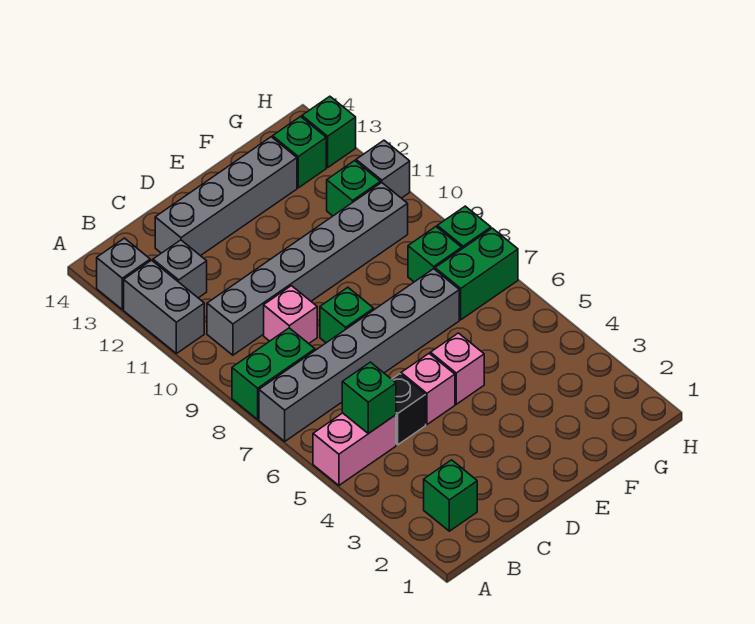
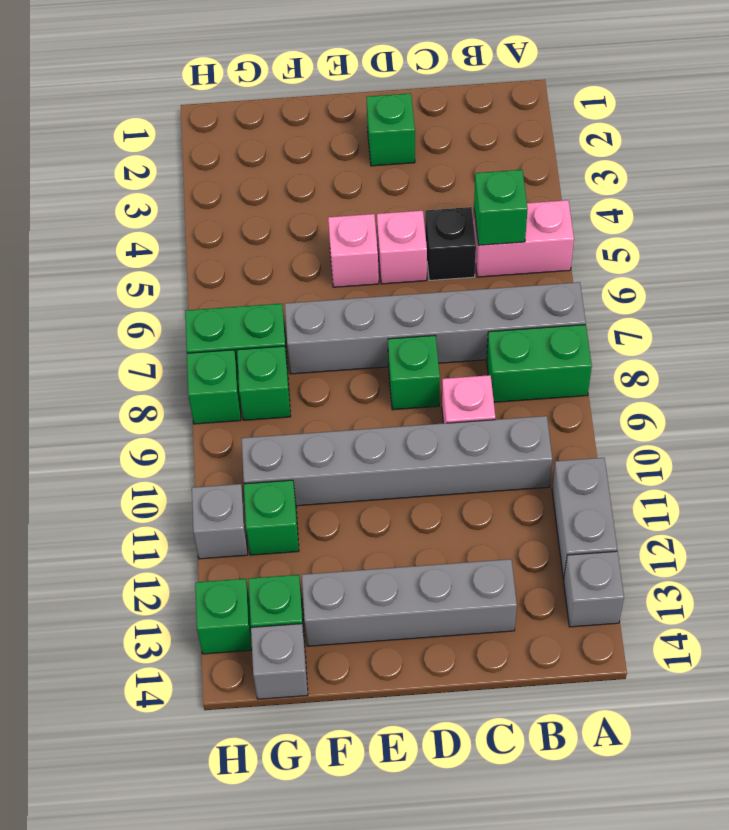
green 1x1 brick [424,460,477,531] -> green 1x1 brick moved to [366,93,415,166]
grey 1x1 brick [153,240,207,298] -> grey 1x1 brick moved to [251,624,308,699]

